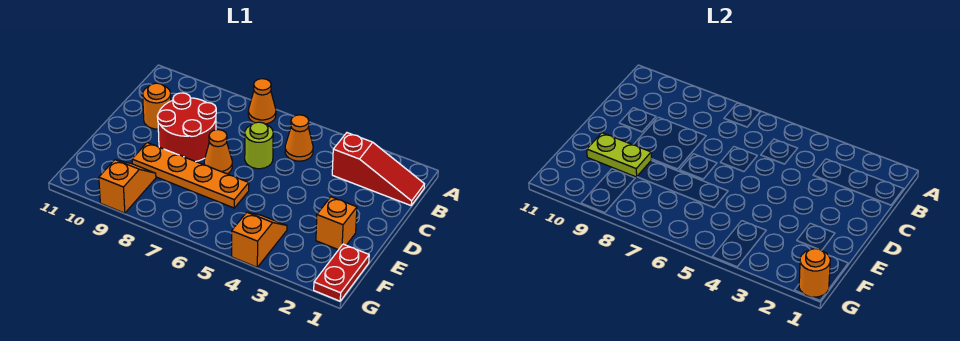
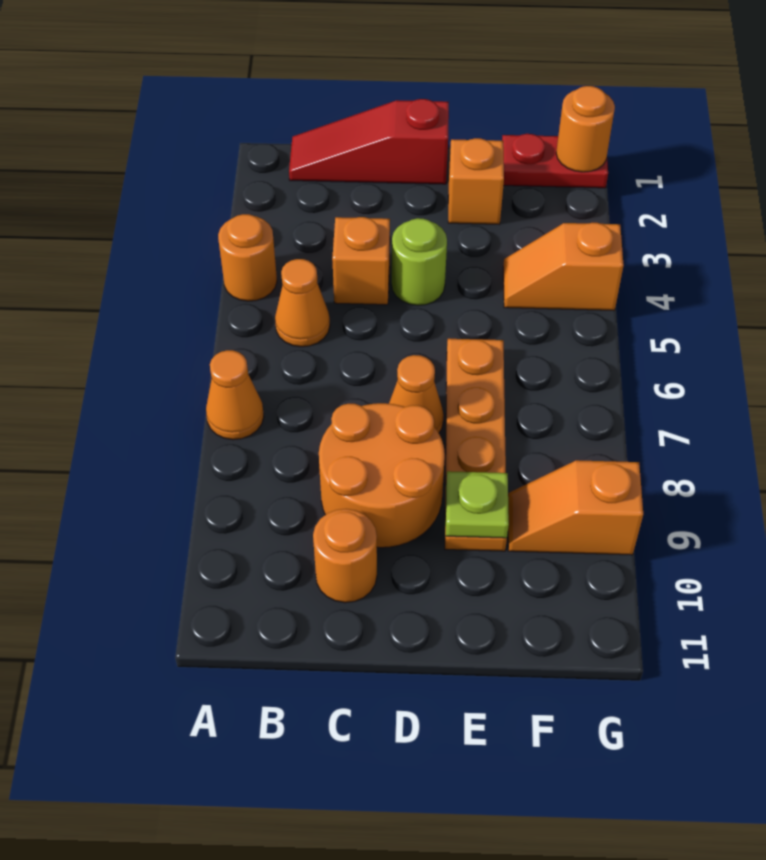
none -> orange 1x1 round brick [218,214,277,301]
red 1x3 slope [332,133,424,206] -> red 1x3 slope turned to [289,99,449,184]
none -> orange 1x1 brick [332,217,390,305]
lime 1x1 round brick [245,122,273,169] -> lime 1x1 round brick moved to [392,218,447,306]
red 2x2 round brick [157,93,216,162] -> orange 2x2 round brick [319,403,445,548]
lime 1x2 plate [587,133,651,177] -> lime 1x1 plate [446,471,509,538]

